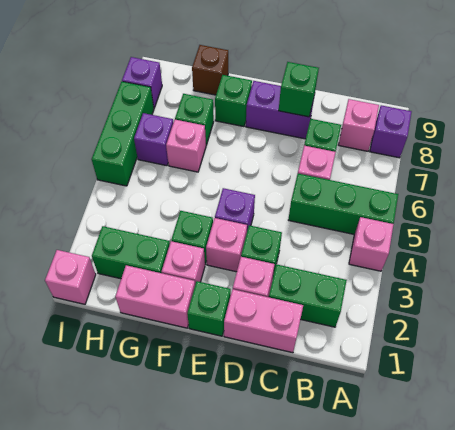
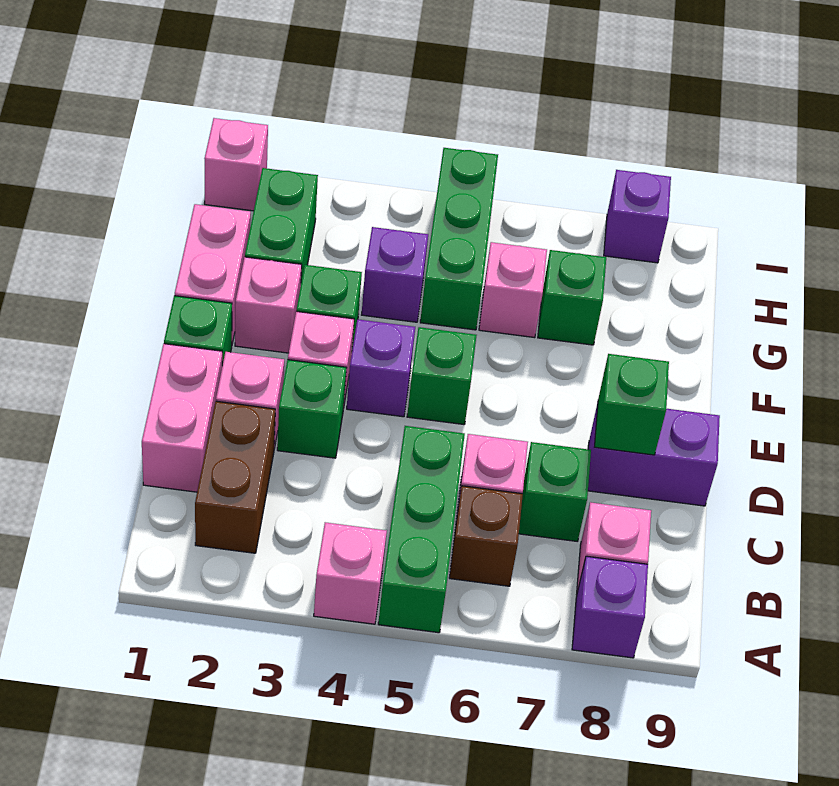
green 1x2 brick [269,264,347,327] -> brown 1x2 brick [195,401,275,553]
purple 1x2 brick [246,81,314,139] -> purple 1x2 brick turned to [588,403,720,506]
green 1x1 brick [215,75,252,127] -> green 1x1 brick moved to [407,327,477,424]
brown 1x1 brick [192,45,228,95] -> brown 1x1 brick moved to [449,486,523,586]
purple 1x1 brick [134,113,173,166] -> purple 1x1 brick moved to [362,227,428,322]
green 1x3 brick [92,82,154,186] -> green 1x3 brick turned to [420,148,498,330]

